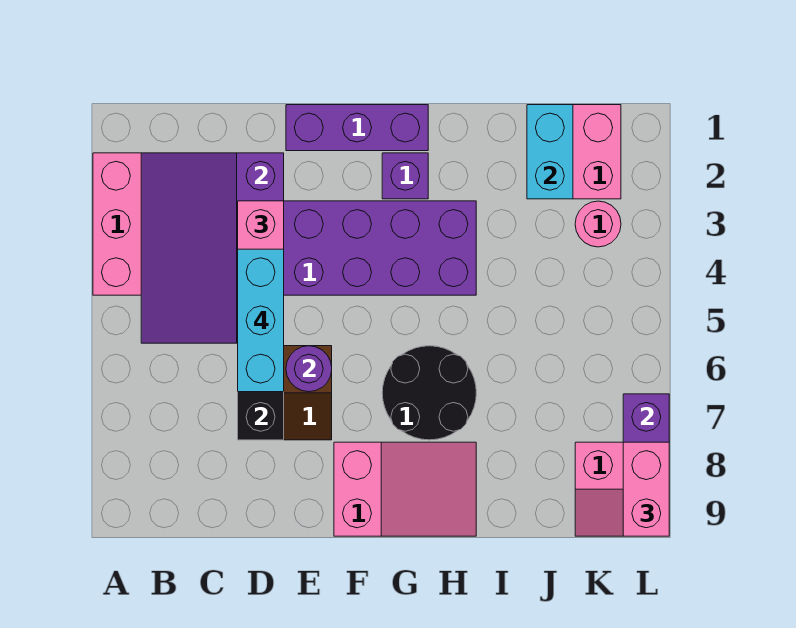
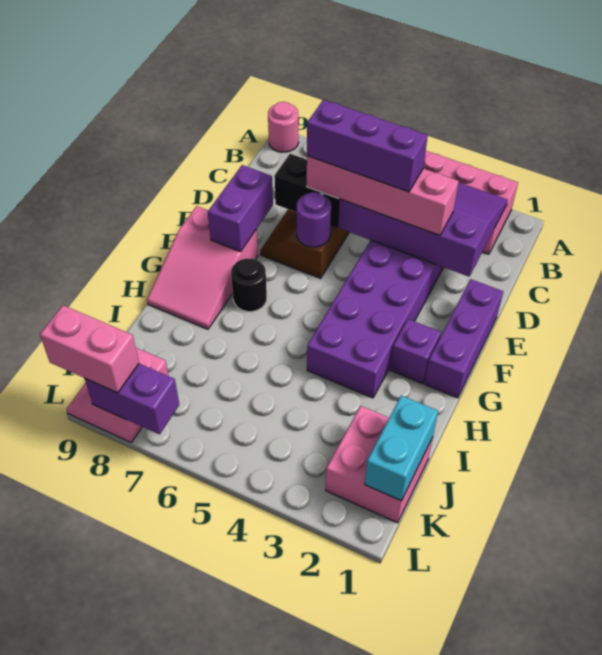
cyan 1x3 brick [238,249,284,392] -> purple 1x3 brick [307,100,428,192]
none -> purple 1x2 brick [208,165,273,252]
black 2x2 round brick [382,346,476,440] -> black 1x1 round brick [231,258,267,312]
cyan 1x2 brick [527,105,573,199] -> cyan 1x2 brick turned to [365,396,438,501]
pink 1x1 round brick [575,201,621,247] -> pink 1x1 round brick moved to [268,102,299,152]

